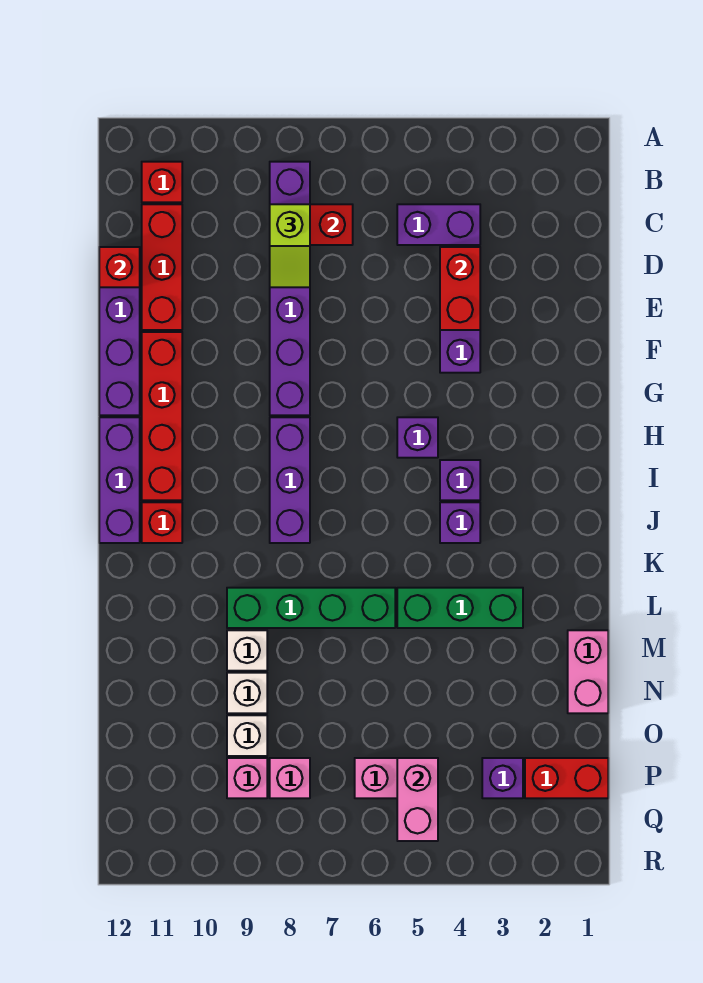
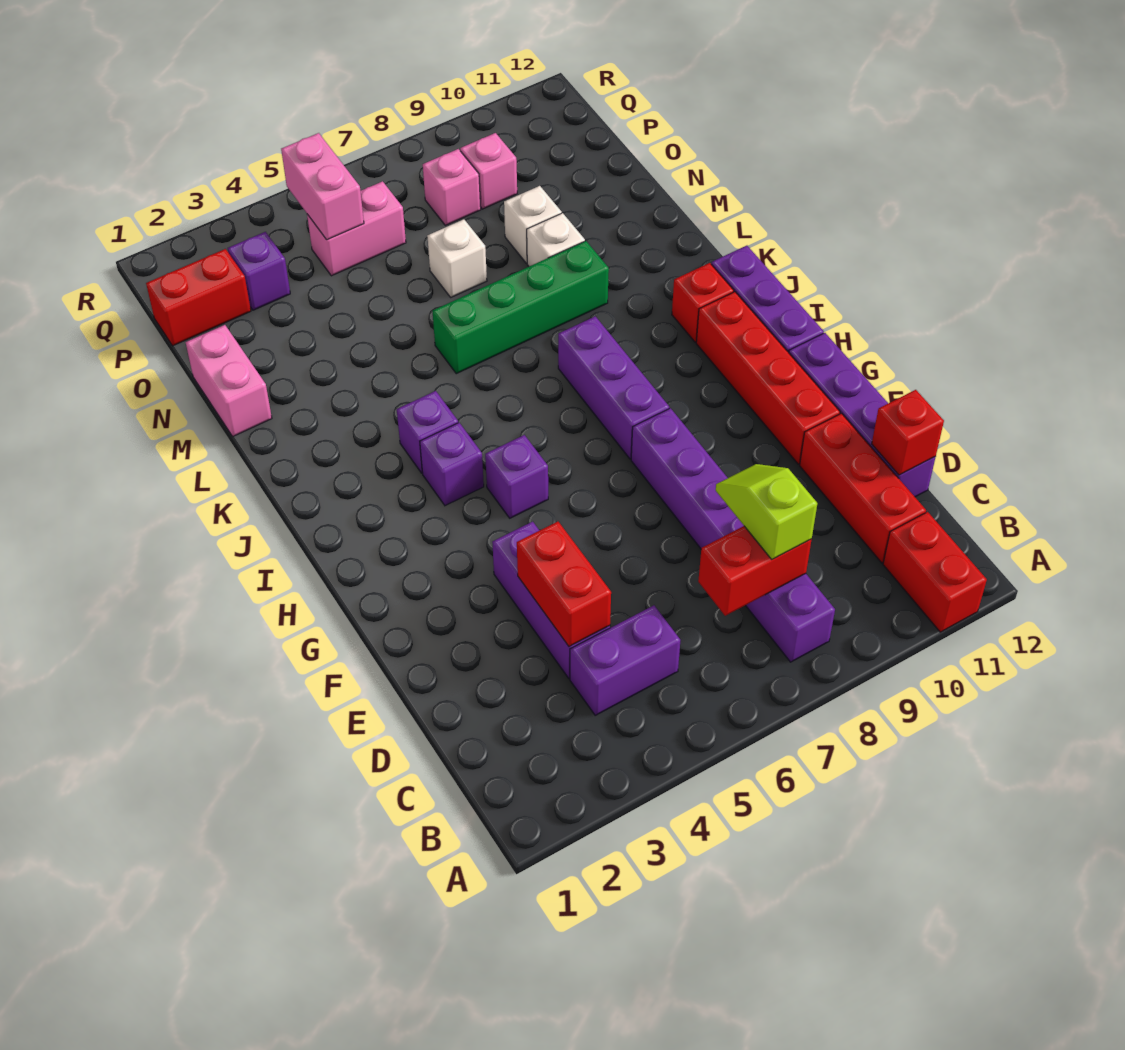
red 1x1 brick [142,162,182,202] -> red 1x2 brick [883,512,987,632]
green 1x3 brick [397,588,523,628] -> none
white 1x1 brick [227,715,267,756] -> white 1x1 brick moved to [427,219,487,297]

